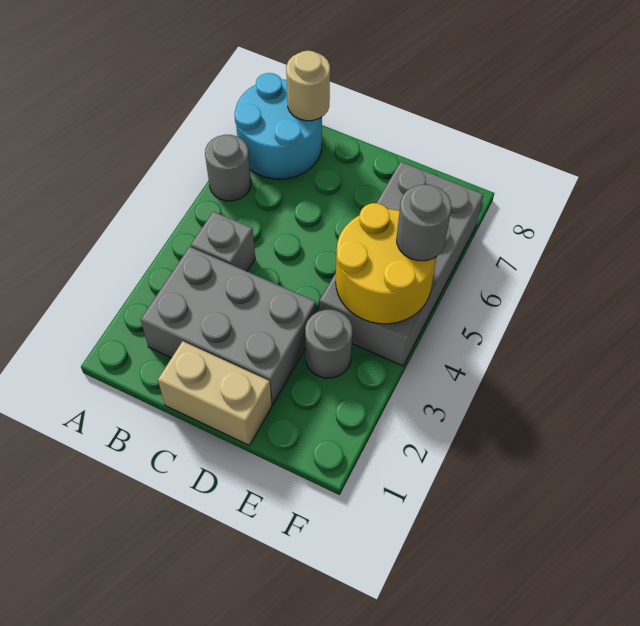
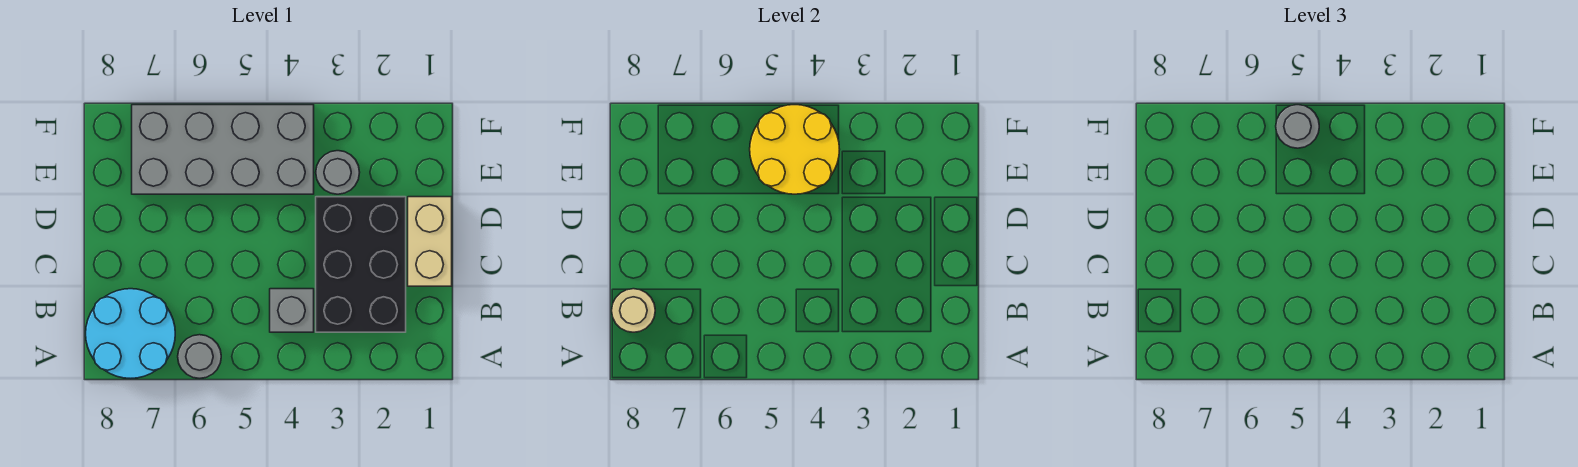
grey 2x3 brick [141,247,316,405] -> black 2x3 brick [316,197,406,332]

